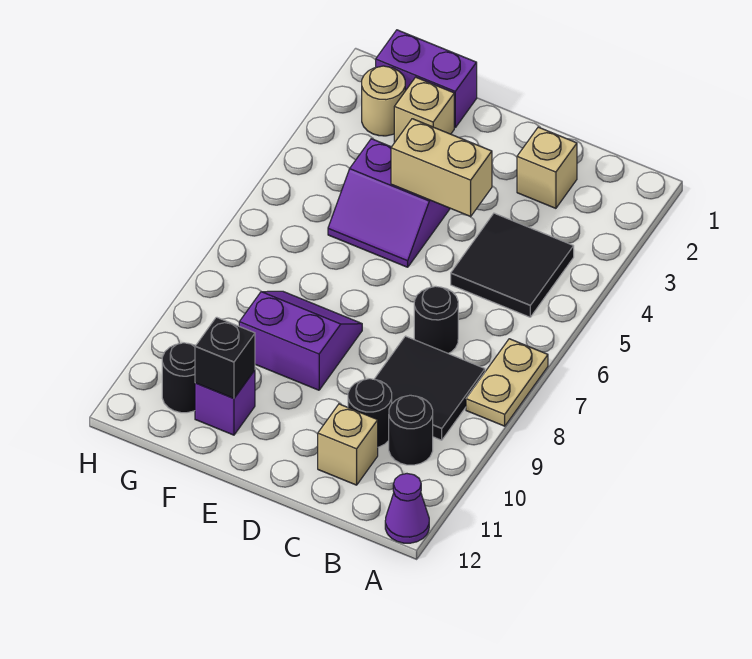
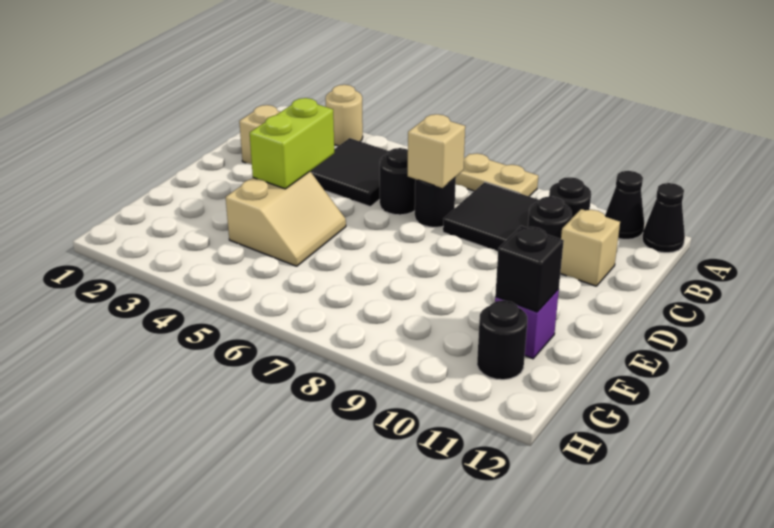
none -> black 1x1 cone [605,171,645,239]
purple 1x1 cone [385,474,429,543] -> black 1x1 cone [642,183,685,253]
none -> black 1x1 round brick [380,148,415,215]
tan 1x2 brick [391,119,492,217] -> lime 1x2 brick [250,98,334,189]
purple 2x2 slope [328,139,450,267] -> tan 2x2 slope [226,172,346,266]
purple 2x2 slope [239,291,362,390] -> none
purple 1x2 brick [376,30,477,127] -> none
tan 1x1 brick [394,77,454,142] -> tan 1x1 brick moved to [408,114,465,188]
tan 1x1 round brick [362,66,405,136] -> tan 1x1 round brick moved to [326,85,363,146]

